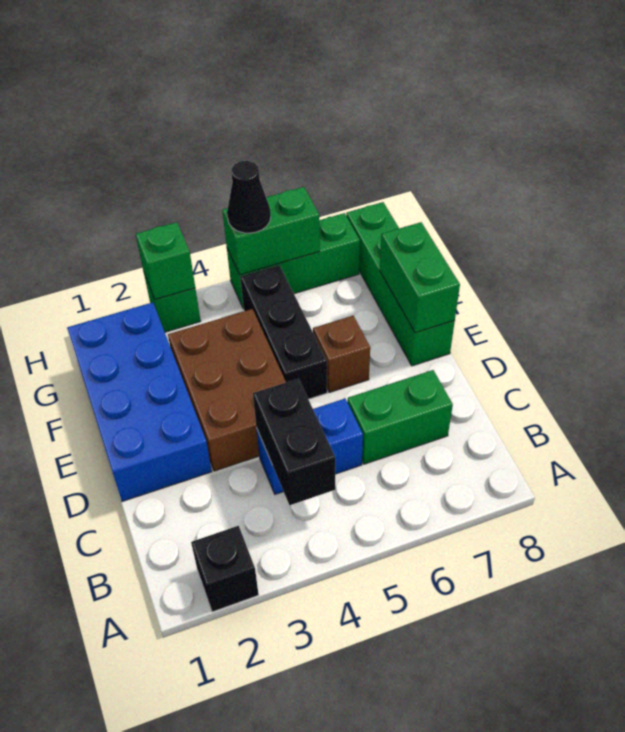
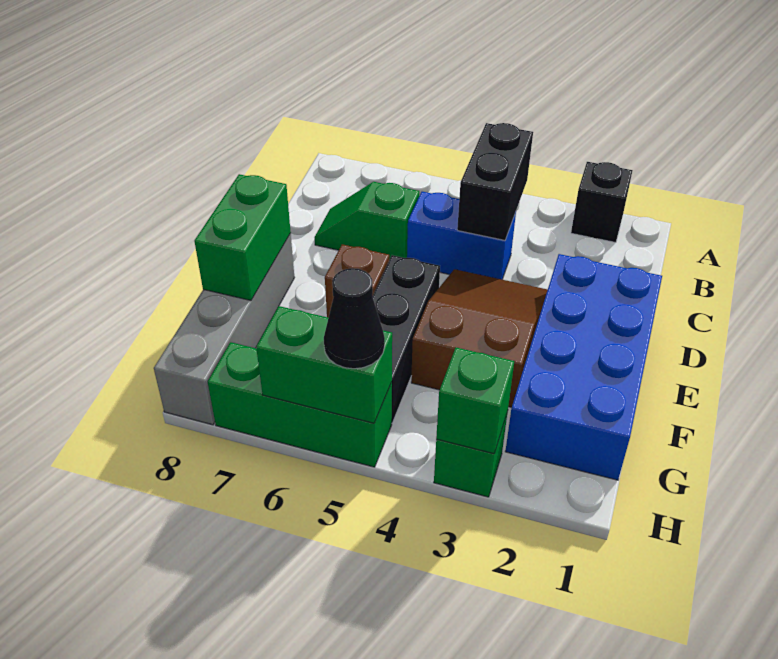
green 1x2 brick [347,370,453,464] -> green 1x2 slope [314,182,419,260]
brown 2x3 brick [168,309,286,471] -> brown 2x3 slope [411,269,548,407]
green 1x4 brick [346,202,455,366] -> grey 1x4 brick [154,233,294,425]

